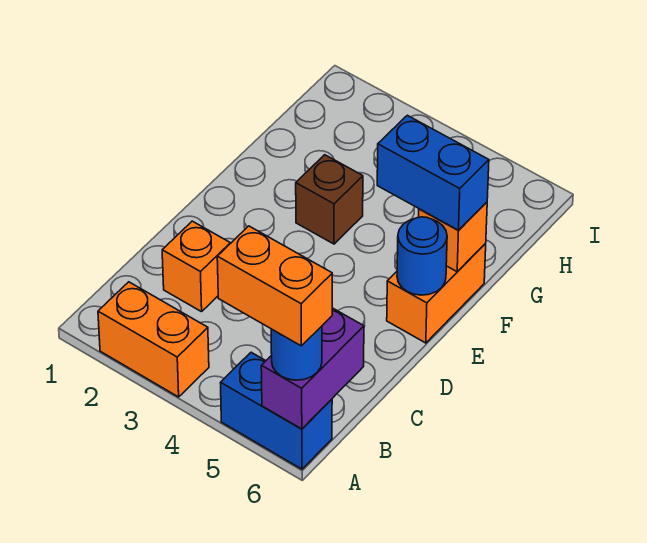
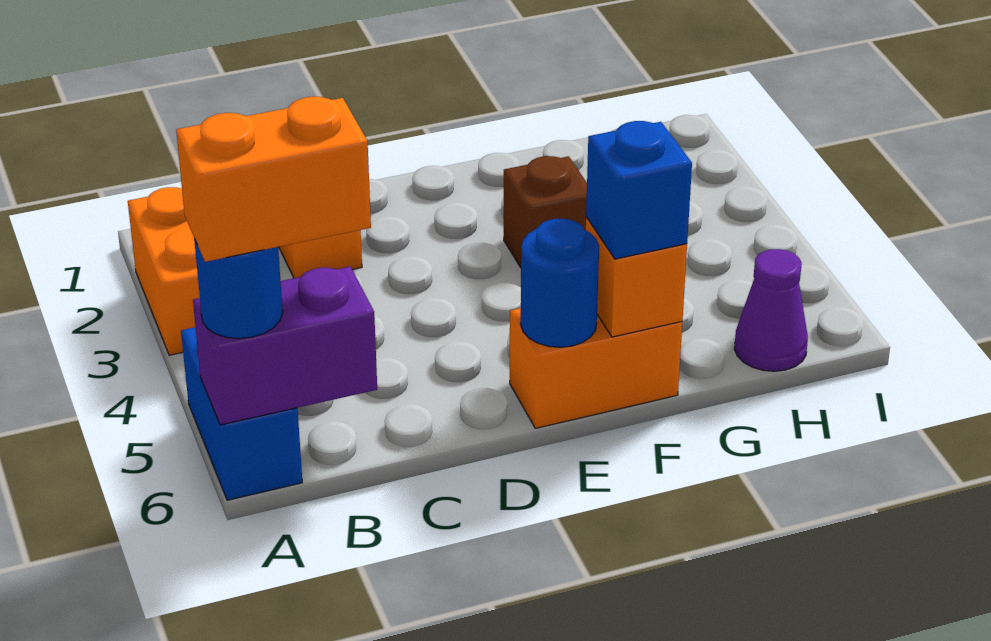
orange 1x2 brick [217,226,332,346] -> orange 1x2 brick turned to [176,97,371,262]
blue 1x2 brick [377,115,489,230] -> blue 1x1 brick [586,121,692,259]
none -> purple 1x1 cone [734,249,808,371]

